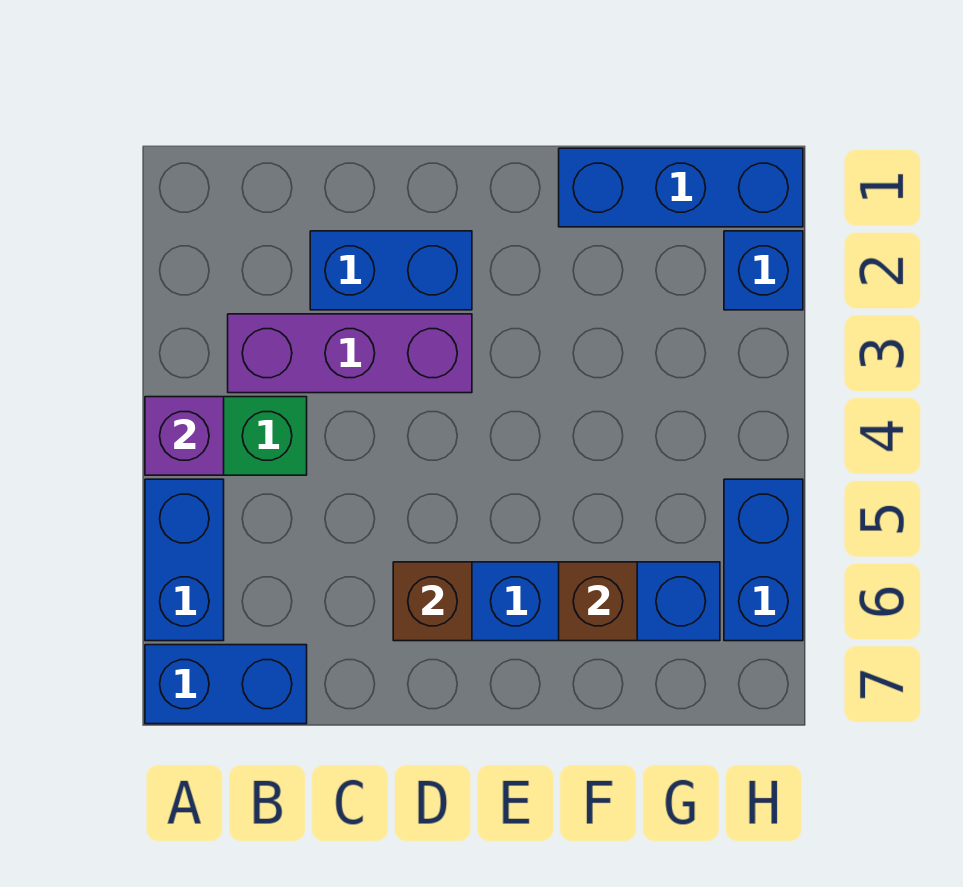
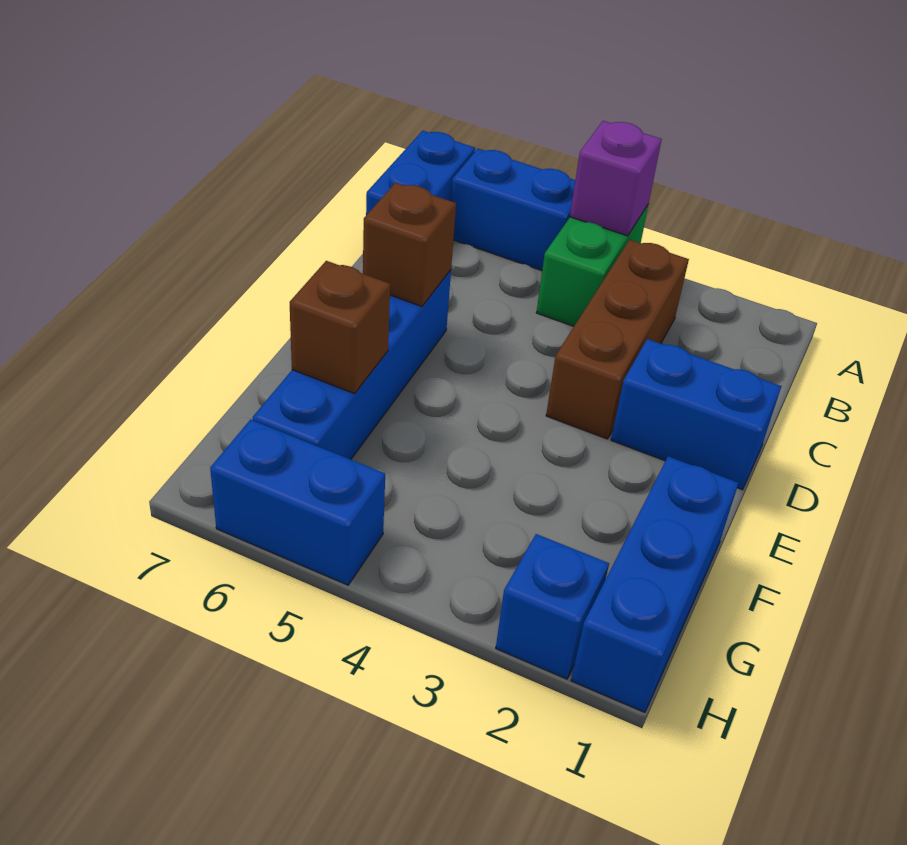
purple 1x3 brick [228,314,472,393] -> brown 1x3 brick [546,240,689,439]
blue 1x2 brick [310,231,472,310] -> blue 1x2 brick turned to [611,339,781,490]

